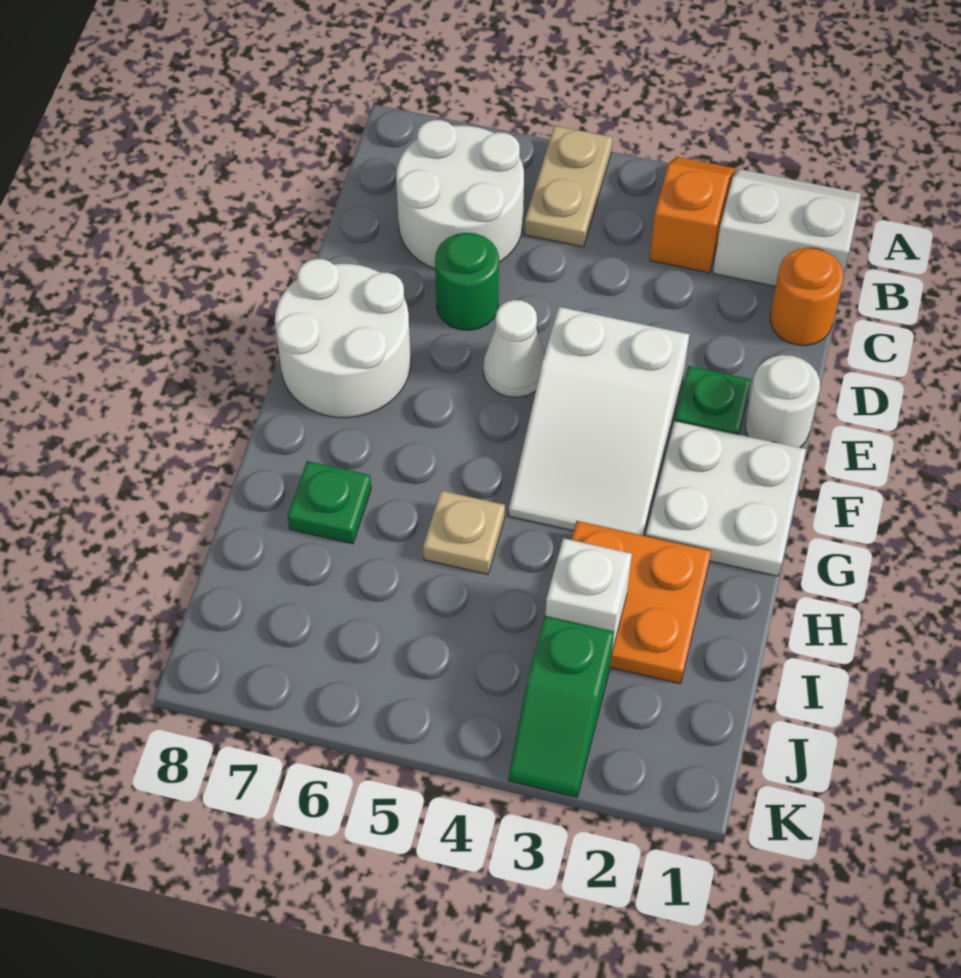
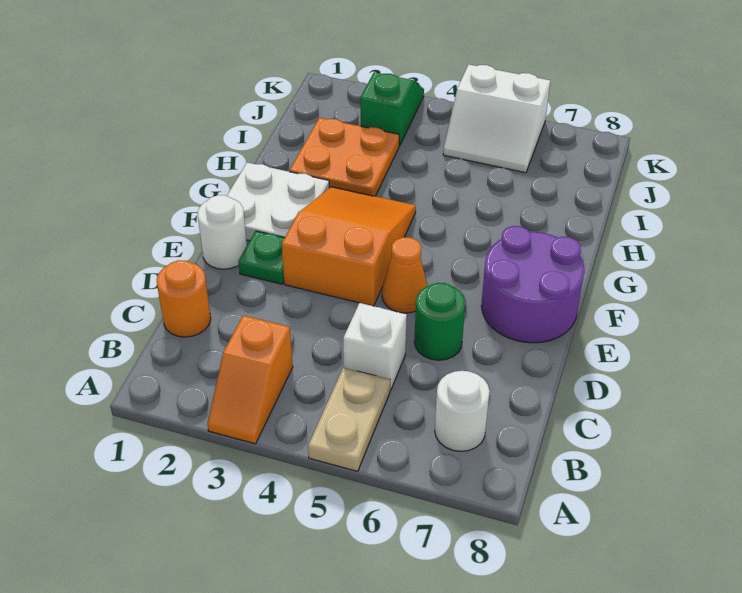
white 2x2 slope [713,169,861,286] -> white 2x2 slope moved to [443,65,550,173]
white 2x2 round brick [396,120,524,269] -> white 1x1 round brick [435,371,490,451]
white 2x3 slope [509,307,689,535] -> orange 2x3 slope [282,187,416,306]
white 1x1 cone [483,300,545,397] -> orange 1x1 cone [382,237,428,313]
white 2x2 round brick [275,259,411,418] -> purple 2x2 round brick [481,226,584,343]
tan 1x1 plate [423,491,505,574] -> none
green 1x1 plate [288,461,371,544] -> none
white 1x1 brick [546,538,632,654] -> white 1x1 brick moved to [343,303,407,390]

